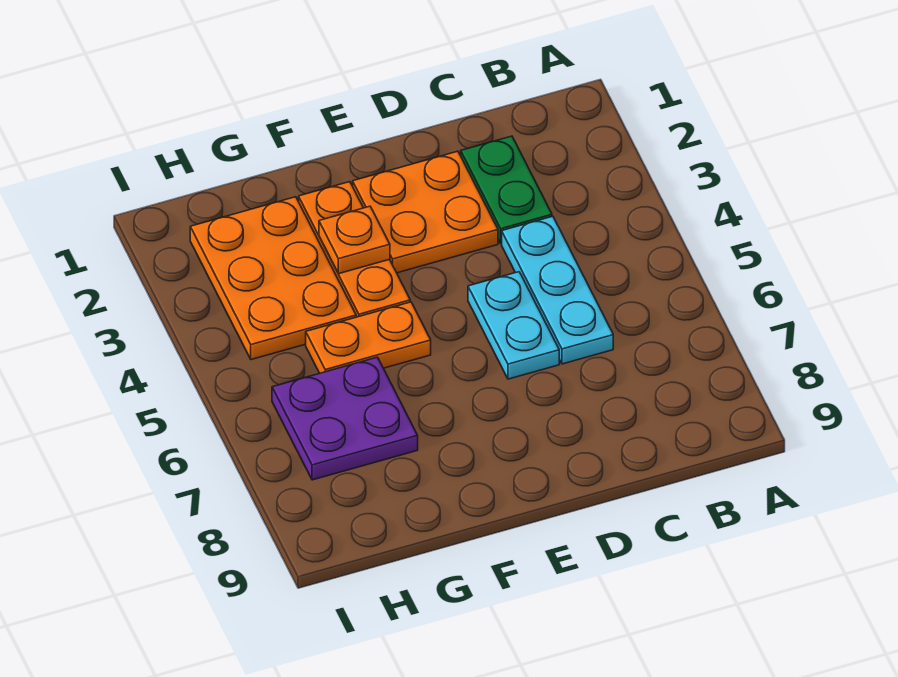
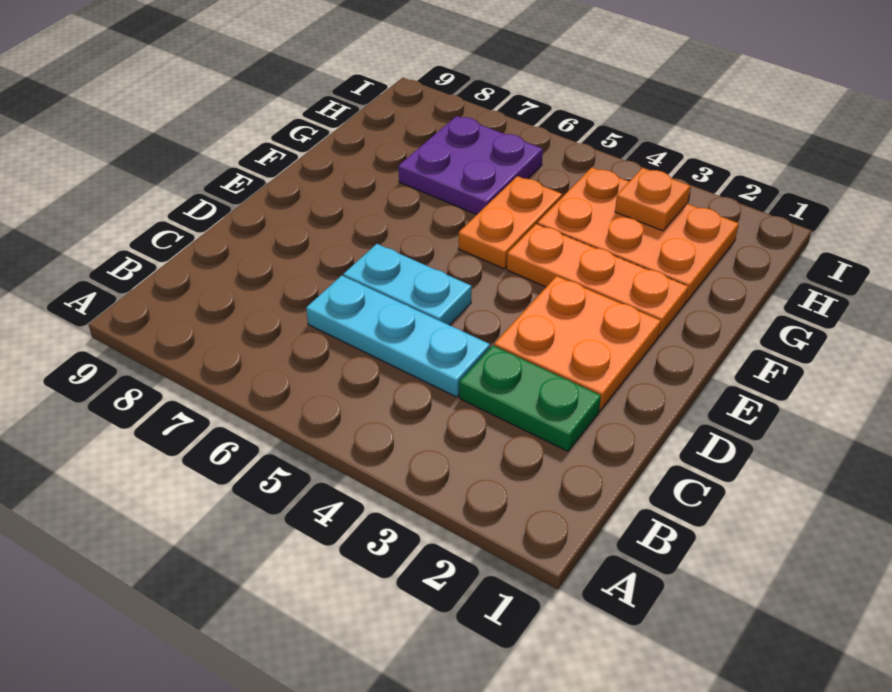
orange 1x1 plate [319,206,390,274] -> orange 1x1 plate moved to [615,168,690,231]

